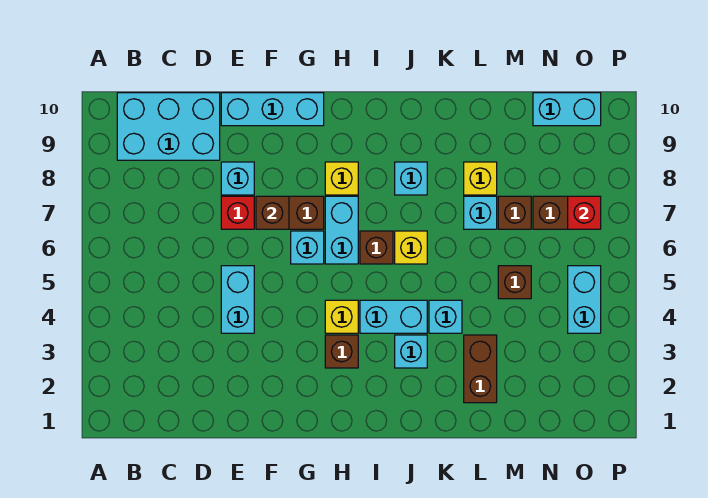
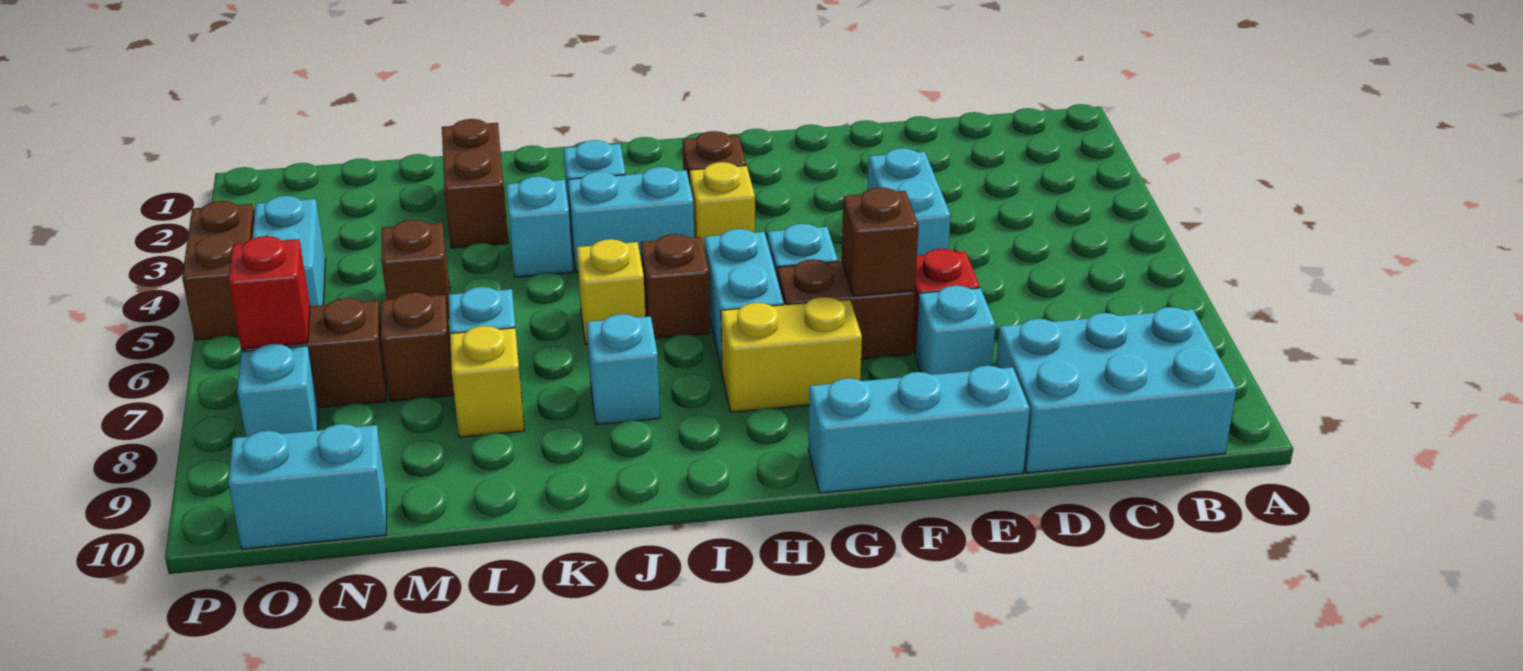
yellow 1x1 brick [325,162,358,195] -> yellow 1x2 brick [721,297,862,412]
none -> cyan 1x1 brick [237,344,319,437]
none -> brown 1x2 brick [182,201,255,340]

